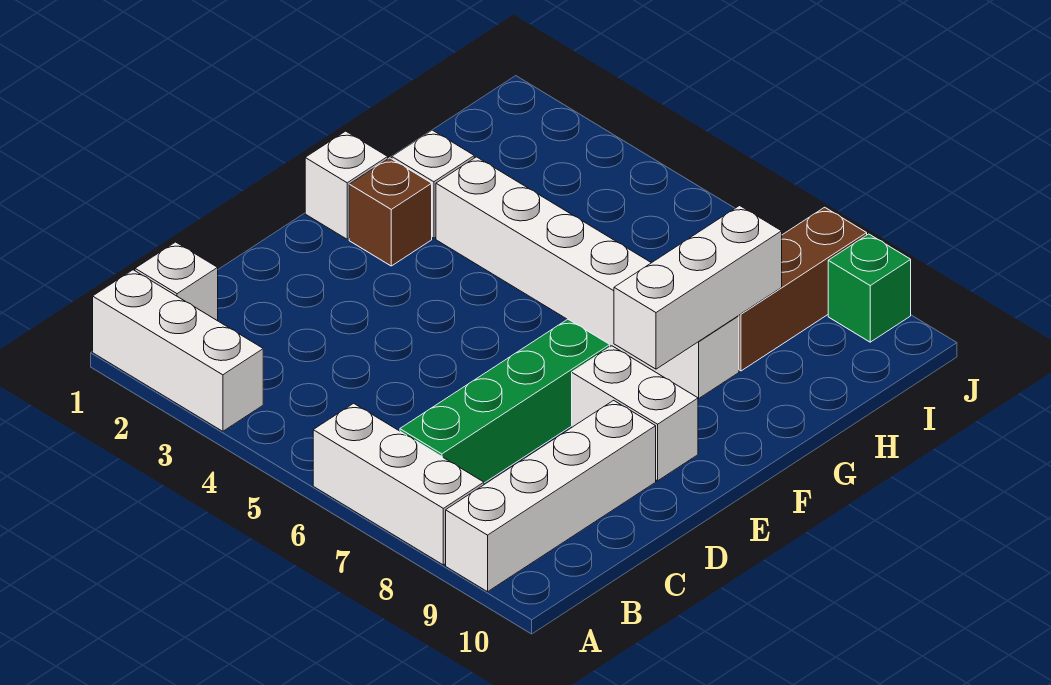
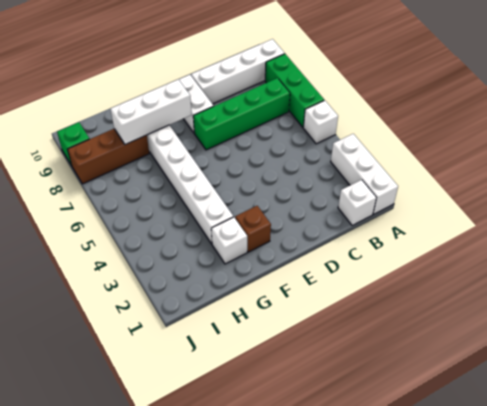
white 1x3 brick [313,403,484,565] -> green 1x3 brick [265,54,324,127]
white 1x1 brick [305,131,388,239] -> white 1x1 brick moved to [303,100,338,144]

